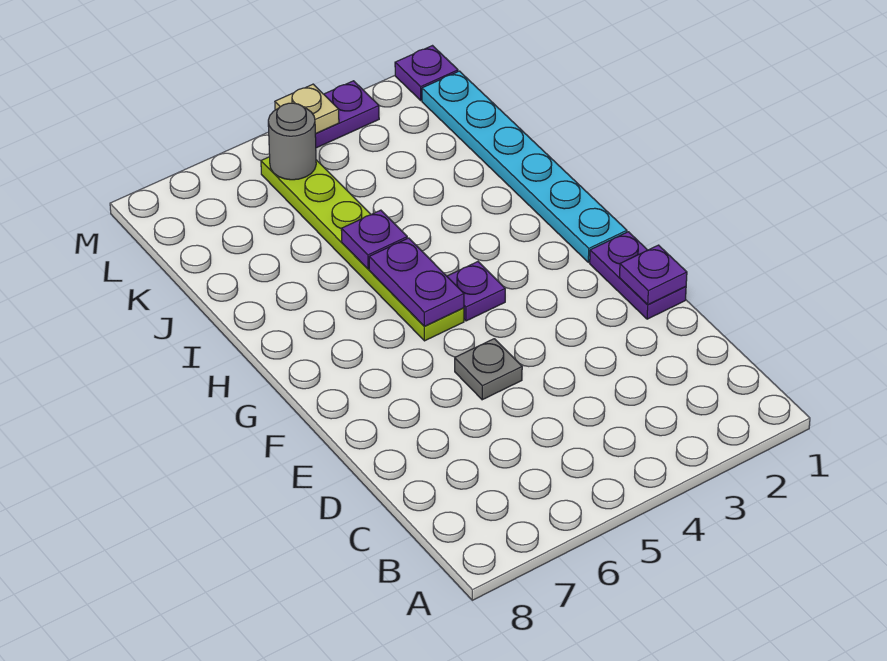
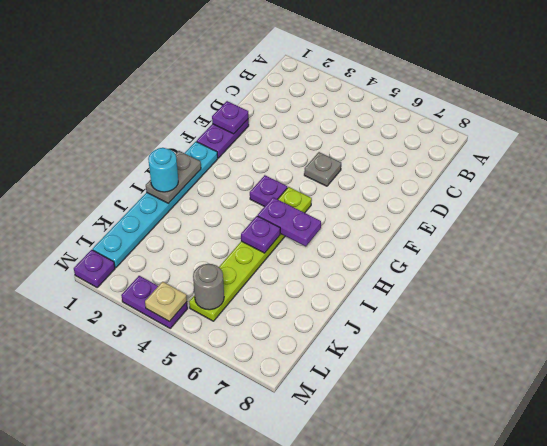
purple 1x2 plate [369,238,464,327] -> purple 1x2 plate turned to [258,197,321,246]
none -> grey 1x2 plate [146,151,201,204]
none -> cyan 1x1 round brick [148,148,178,192]

